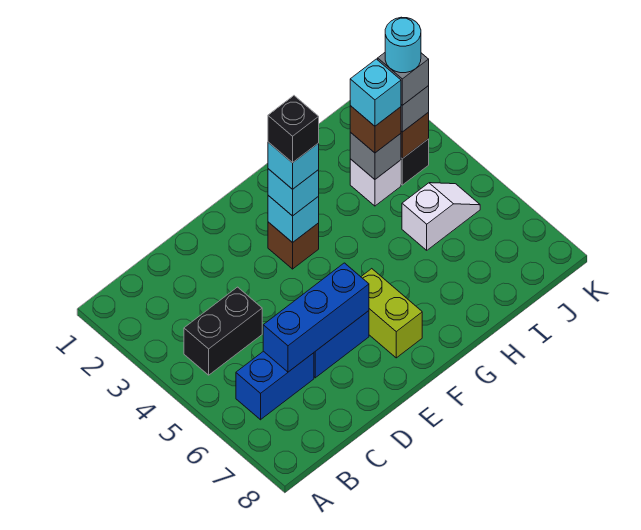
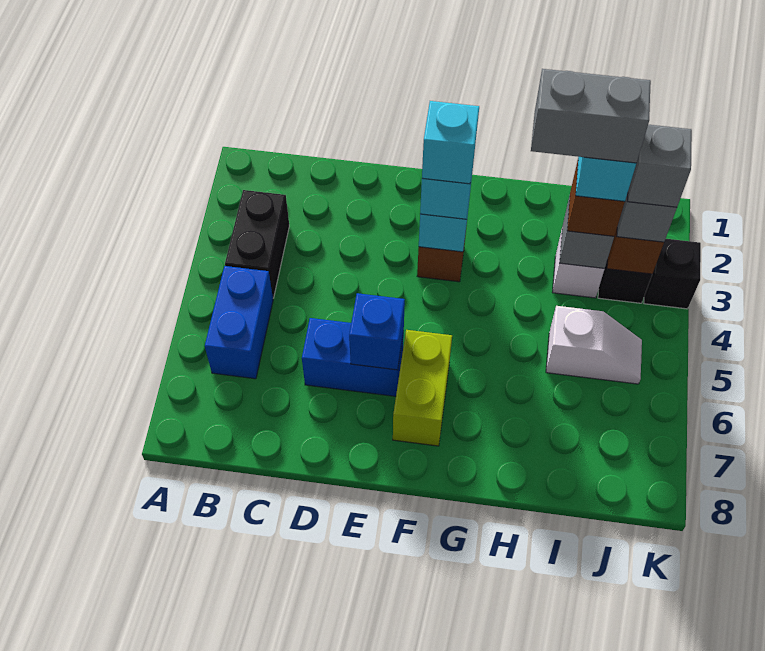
black 1x2 brick [184,287,262,375] -> black 1x2 brick turned to [225,190,289,298]
blue 1x2 brick [236,351,314,420] -> blue 1x2 brick turned to [205,266,273,379]
blue 1x3 brick [263,263,369,372] -> blue 1x1 brick [349,293,405,370]
black 1x1 brick [268,96,319,163] -> black 1x1 brick moved to [644,239,701,309]
none -> grey 1x2 brick [531,69,651,163]
cyan 1x1 round brick [385,17,421,73] -> none

